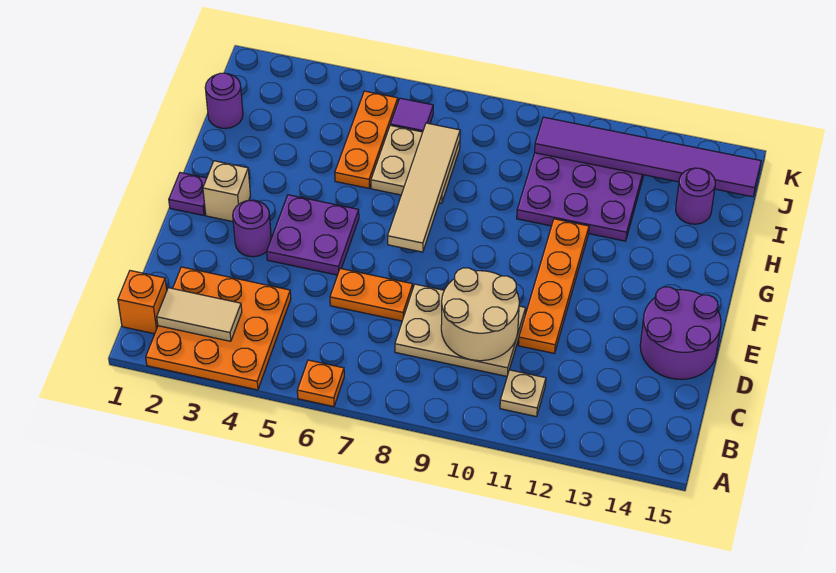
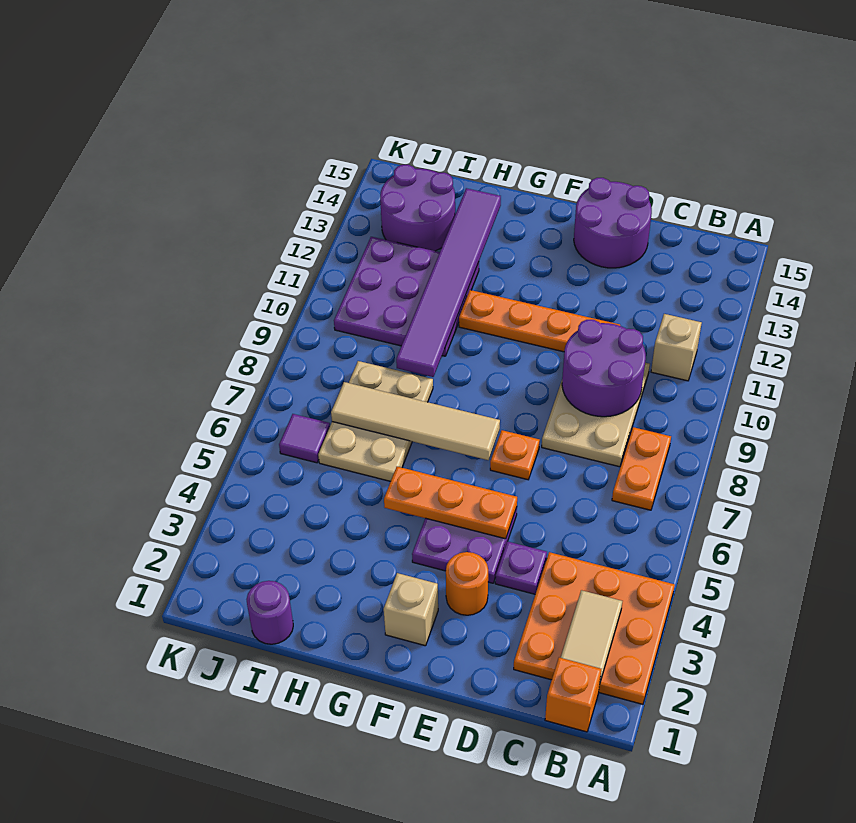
orange 1x1 plate [297,360,344,407] -> orange 1x1 plate moved to [490,430,540,480]
tan 1x1 plate [500,370,546,417] -> tan 1x1 brick [651,314,702,381]
tan 2x2 round brick [441,268,519,361] -> purple 2x2 round brick [562,320,646,417]
orange 1x2 plate [330,268,413,321] -> orange 1x2 plate moved to [612,427,671,510]
purple 1x1 round brick [233,200,271,257] -> orange 1x1 round brick [446,552,488,615]
purple 1x1 plate [169,173,207,216] -> purple 1x1 plate moved to [495,541,547,594]
orange 1x3 plate [335,91,398,188] -> orange 1x3 plate moved to [384,467,517,539]
tan 2x2 plate [371,125,460,203] -> tan 2x3 plate [318,361,433,481]
purple 1x1 round brick [676,168,715,224] -> purple 2x2 round brick [380,165,455,251]
purple 1x6 tile [535,117,761,197] -> purple 1x6 tile moved to [396,188,501,377]

